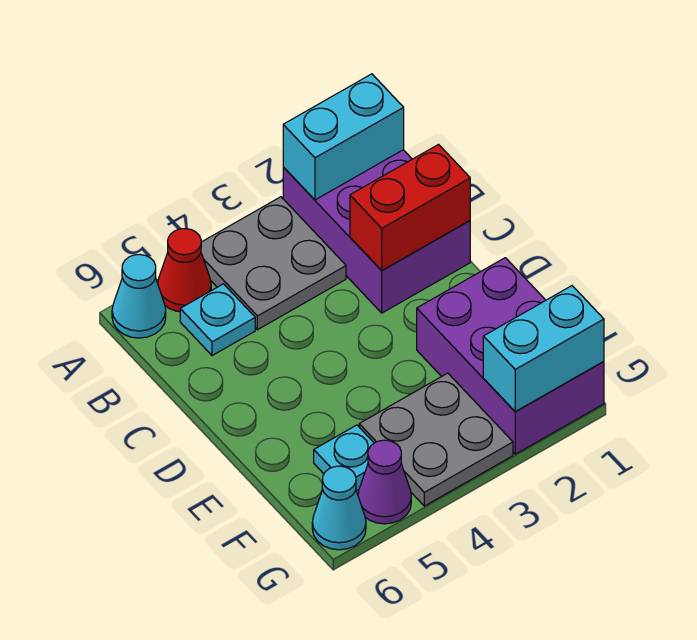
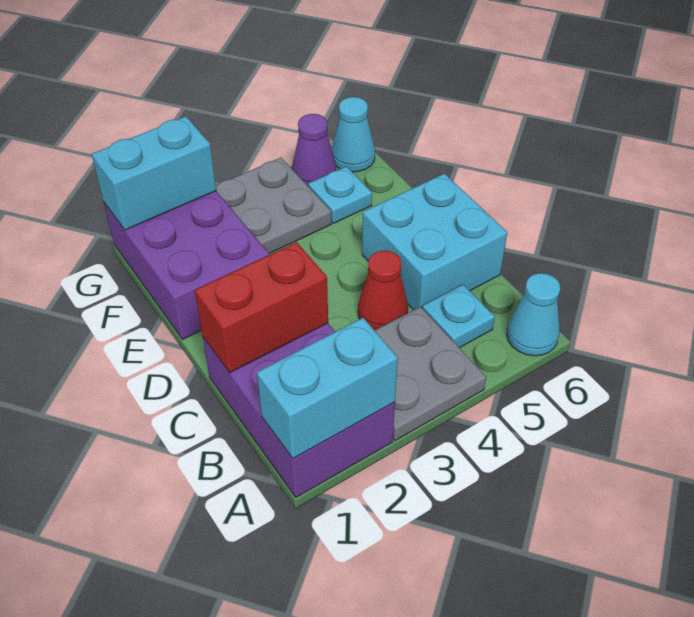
red 1x1 cone [158,229,211,312] -> red 1x1 cone moved to [358,250,408,330]
none -> cyan 2x2 brick [362,174,507,310]

